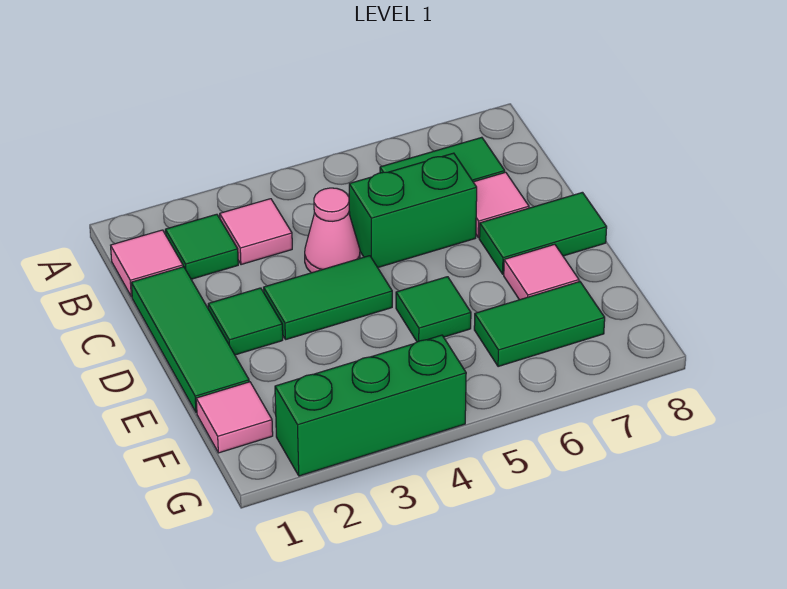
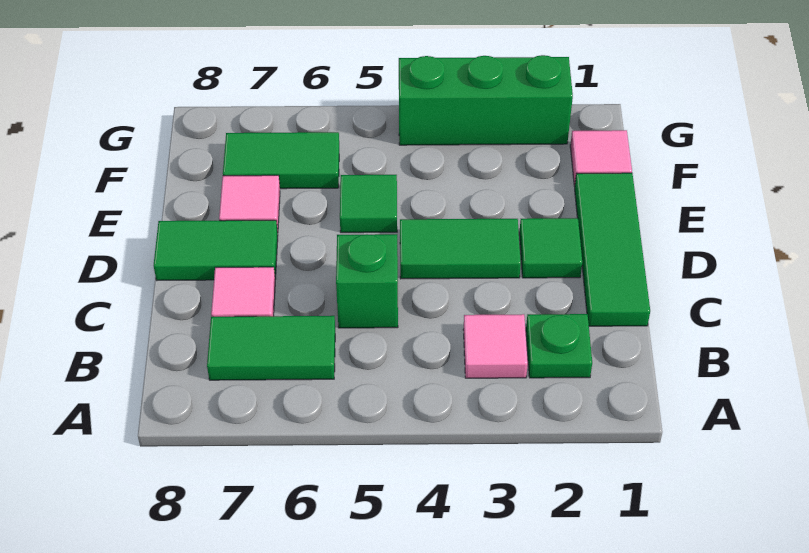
pink 1x1 tile [111,230,183,297] -> none
green 1x1 tile [165,214,238,279] -> green 1x1 plate [526,314,592,378]
pink 1x1 cone [305,188,360,273] -> none
green 1x2 brick [349,153,477,267] -> green 1x1 brick [336,234,398,328]

